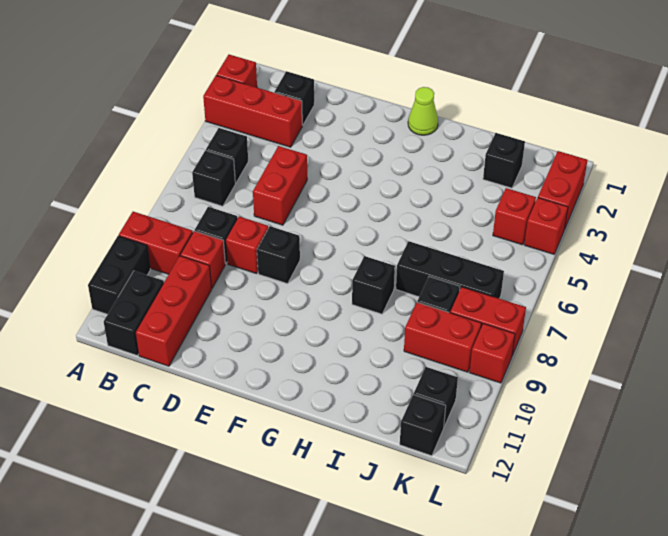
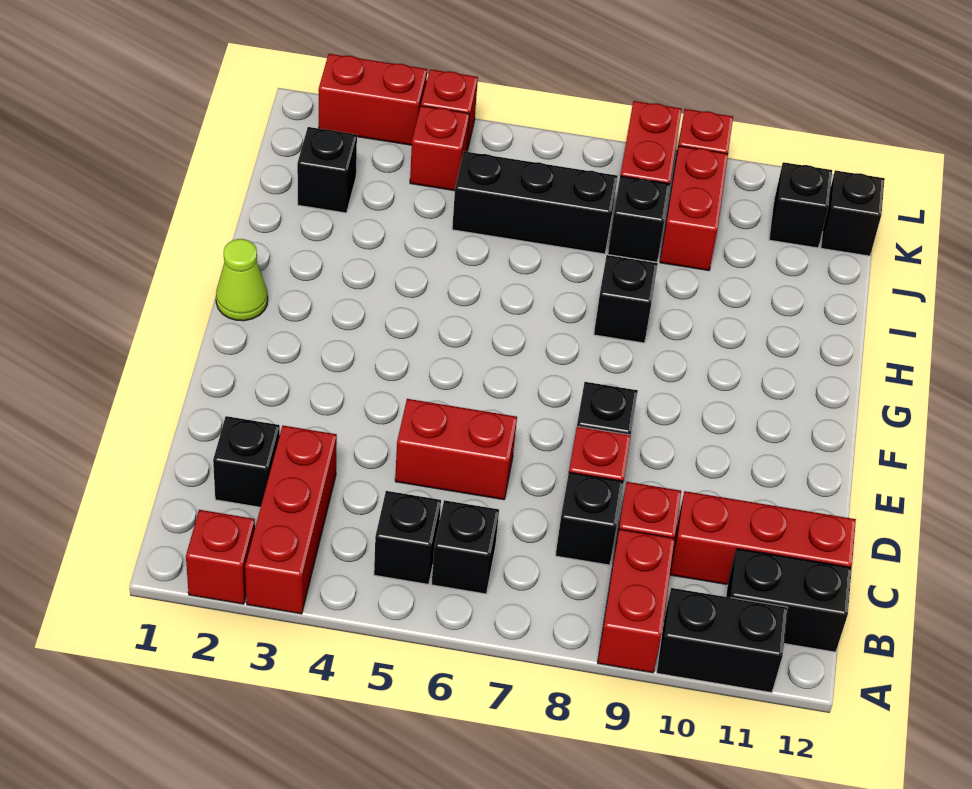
black 1x3 brick [396,241,504,299] -> black 1x3 brick turned to [452,151,618,254]

